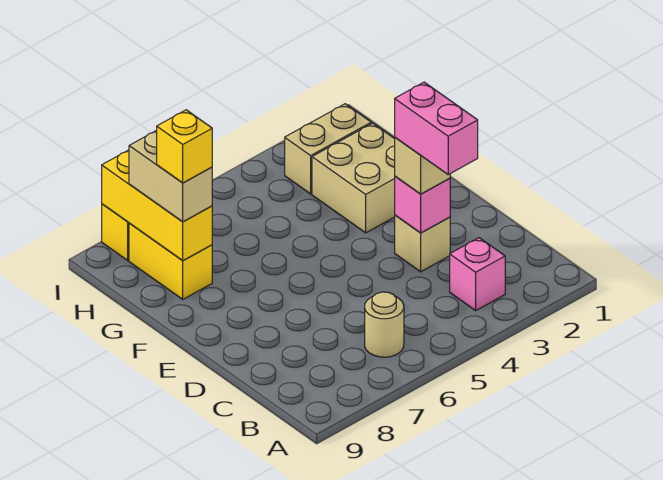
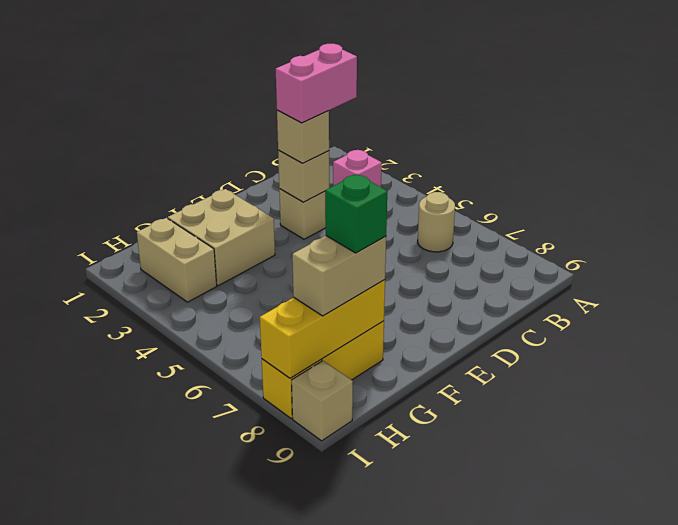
pink 1x1 brick [395,177,450,233] -> tan 1x1 brick [278,150,329,202]
yellow 1x1 brick [157,110,212,183] -> green 1x1 brick [325,174,387,253]
none -> tan 1x1 brick [292,361,353,441]

